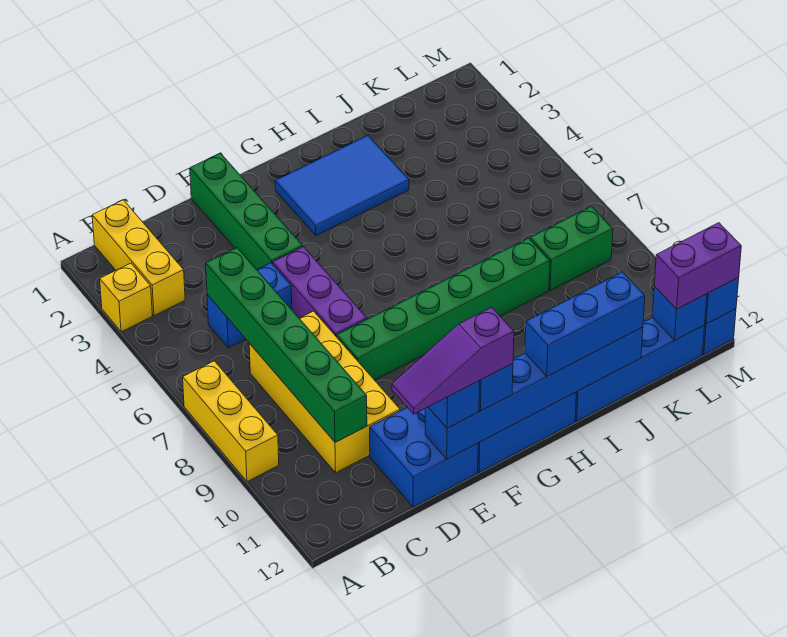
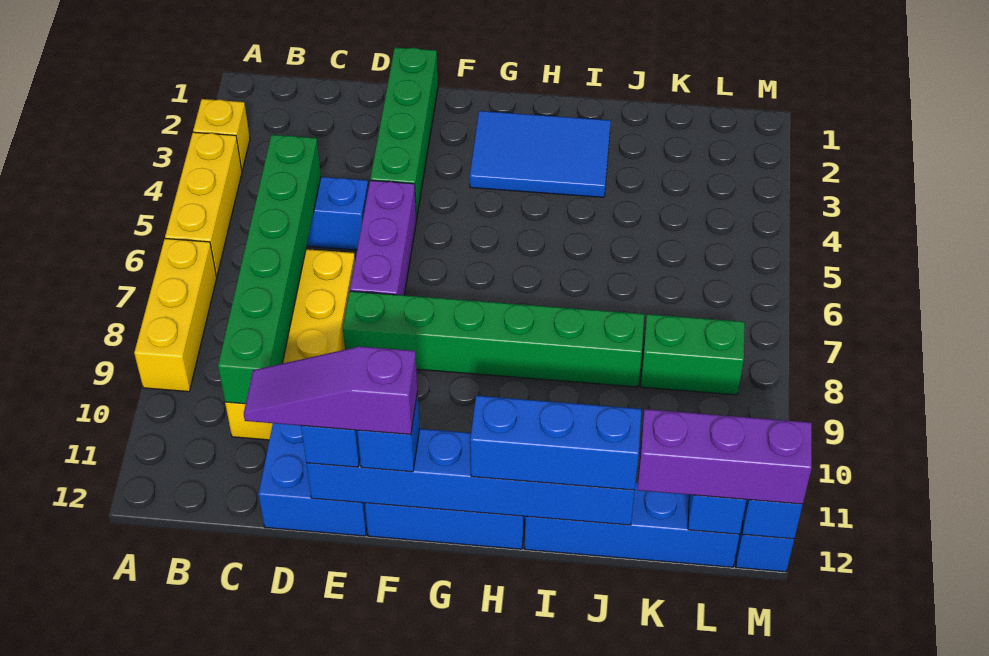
yellow 1x3 brick [92,200,185,316] -> yellow 1x3 brick moved to [165,132,242,276]
purple 1x2 brick [654,223,741,309] -> purple 1x3 brick [638,409,812,504]

